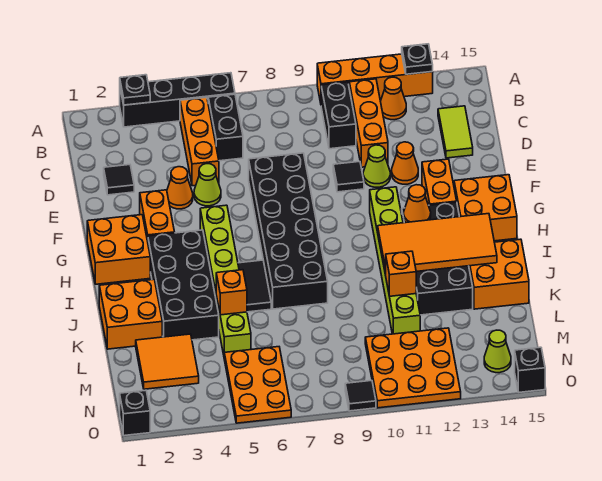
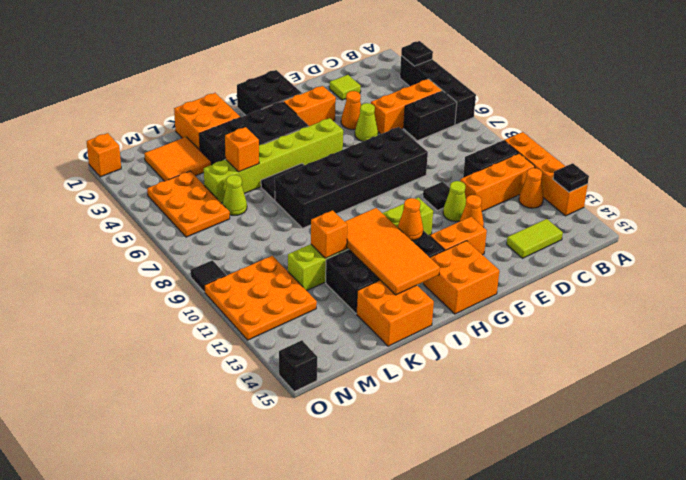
black 1x1 tile [104,165,134,195] -> lime 1x1 tile [329,75,361,100]
orange 2x2 brick [87,215,150,284] -> black 2x2 brick [237,70,302,115]
orange 2x3 plate [224,347,291,423] -> orange 2x3 plate turned to [147,171,230,237]
lime 1x1 cone [484,330,511,373] -> lime 1x1 cone moved to [222,175,247,215]
black 1x1 brick [120,390,150,436] -> orange 1x1 brick [87,133,121,177]

